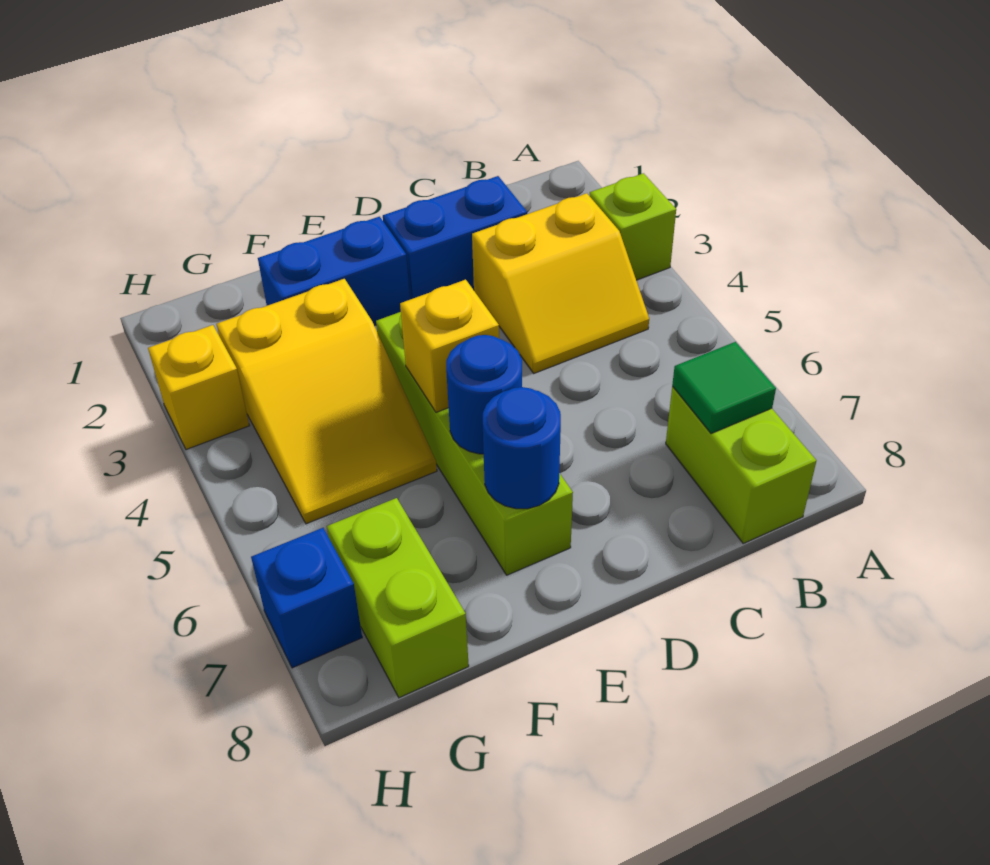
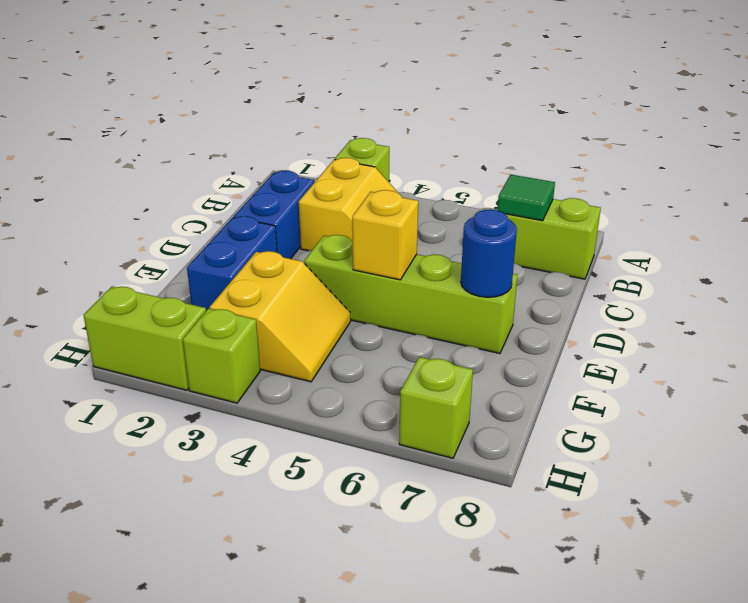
blue 1x1 round brick [446,335,522,454] -> none
yellow 2x3 slope [217,279,437,524] -> yellow 2x2 slope [210,251,351,382]
lime 1x2 brick [327,498,469,698] -> lime 1x2 brick moved to [84,286,206,390]
yellow 1x1 brick [148,325,250,450] -> lime 1x1 brick [183,309,260,403]
blue 1x1 brick [251,528,362,668] -> lime 1x1 brick [399,357,473,458]

